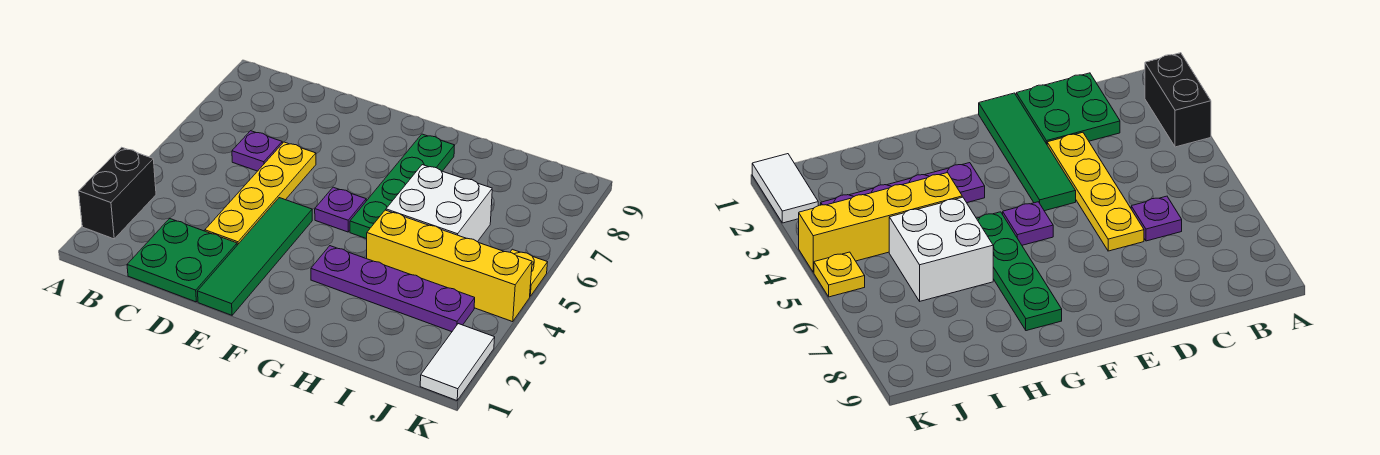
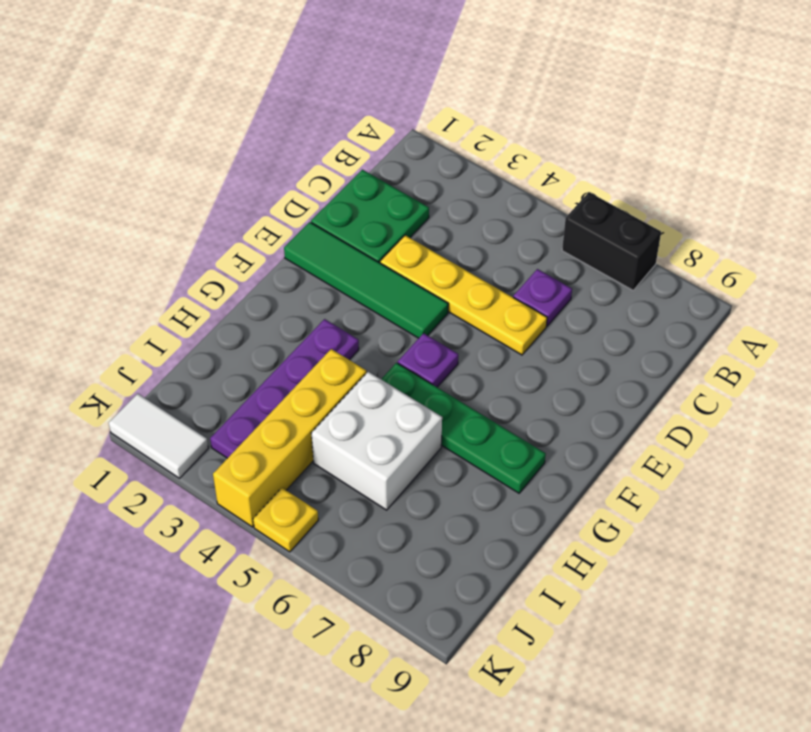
black 1x2 brick [79,147,156,239] -> black 1x2 brick moved to [562,192,661,290]

